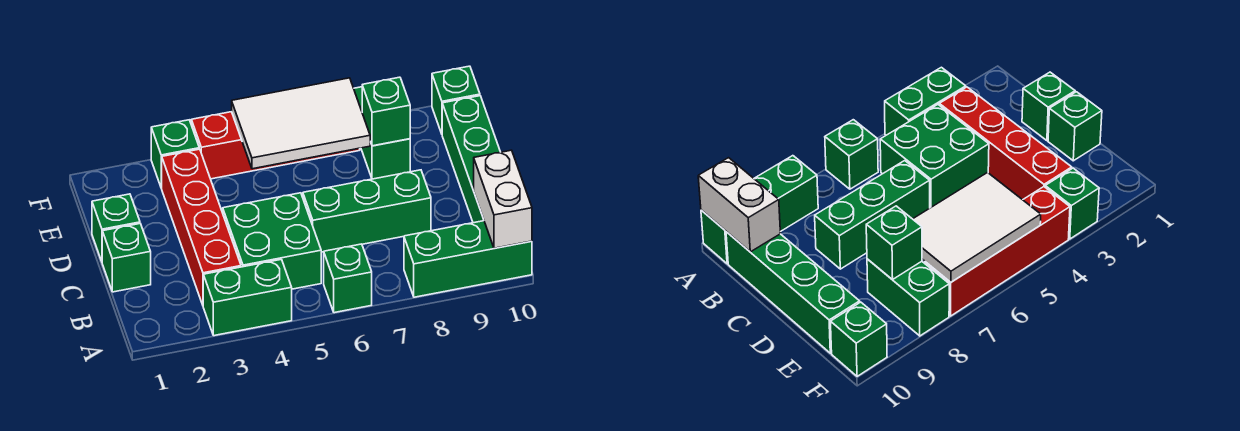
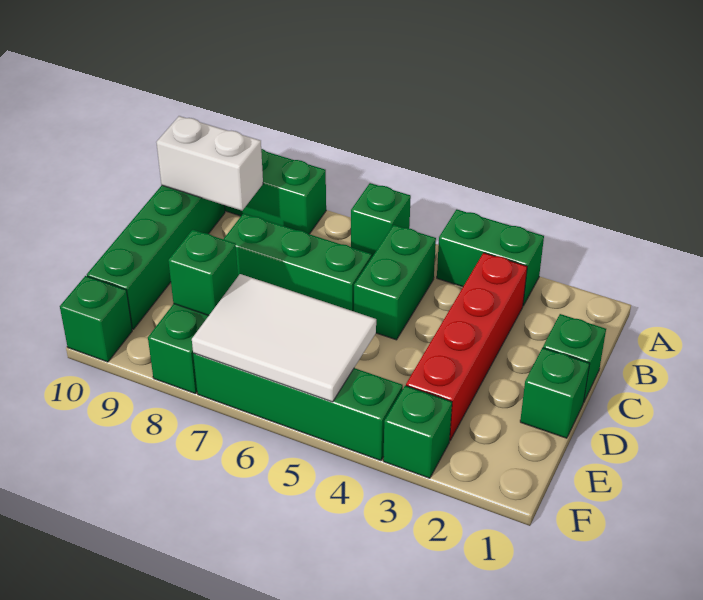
white 1x2 brick [474,150,532,248] -> white 1x2 brick turned to [156,116,263,211]
green 2x2 brick [223,193,321,289] -> green 1x2 brick [354,225,436,340]
red 1x4 brick [191,112,360,179] -> green 1x4 brick [193,353,403,461]

